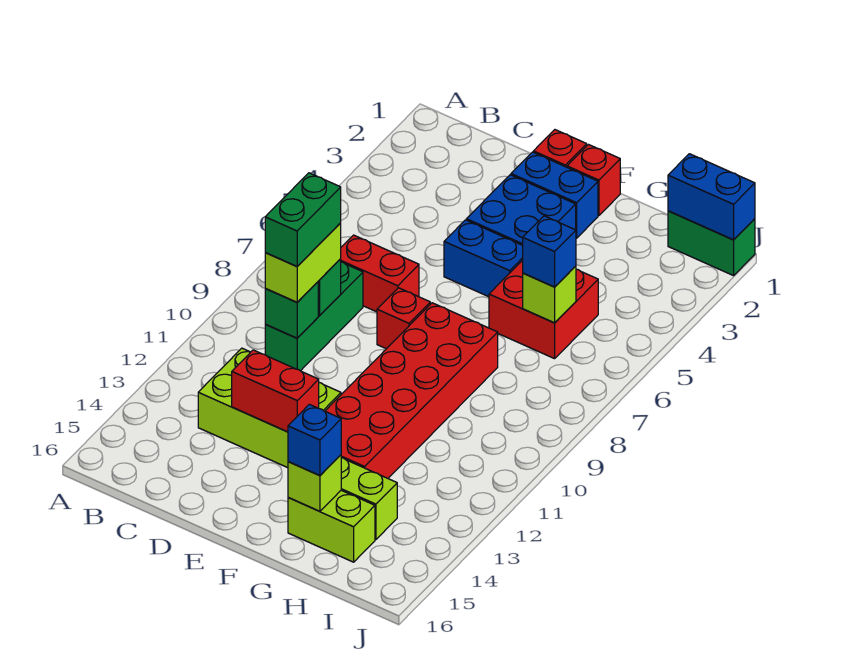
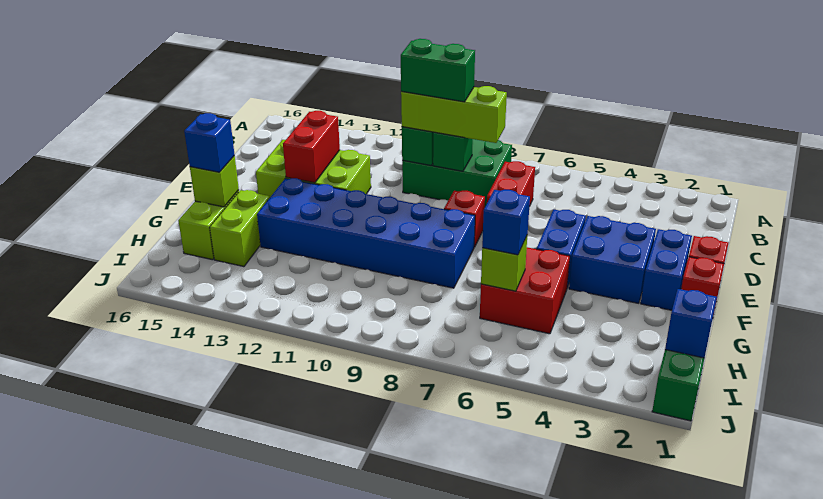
green 1x3 brick [265,262,363,371] -> green 2x3 brick [402,139,512,206]
lime 1x2 brick [265,223,341,302] -> lime 1x3 brick [401,86,507,143]
lime 2x3 brick [198,348,341,468] -> lime 2x3 brick turned to [256,140,371,197]
red 2x6 brick [325,303,498,478] -> blue 2x6 brick [257,178,475,288]
blue 1x2 brick [668,154,755,240] -> blue 1x1 brick [665,289,717,358]

